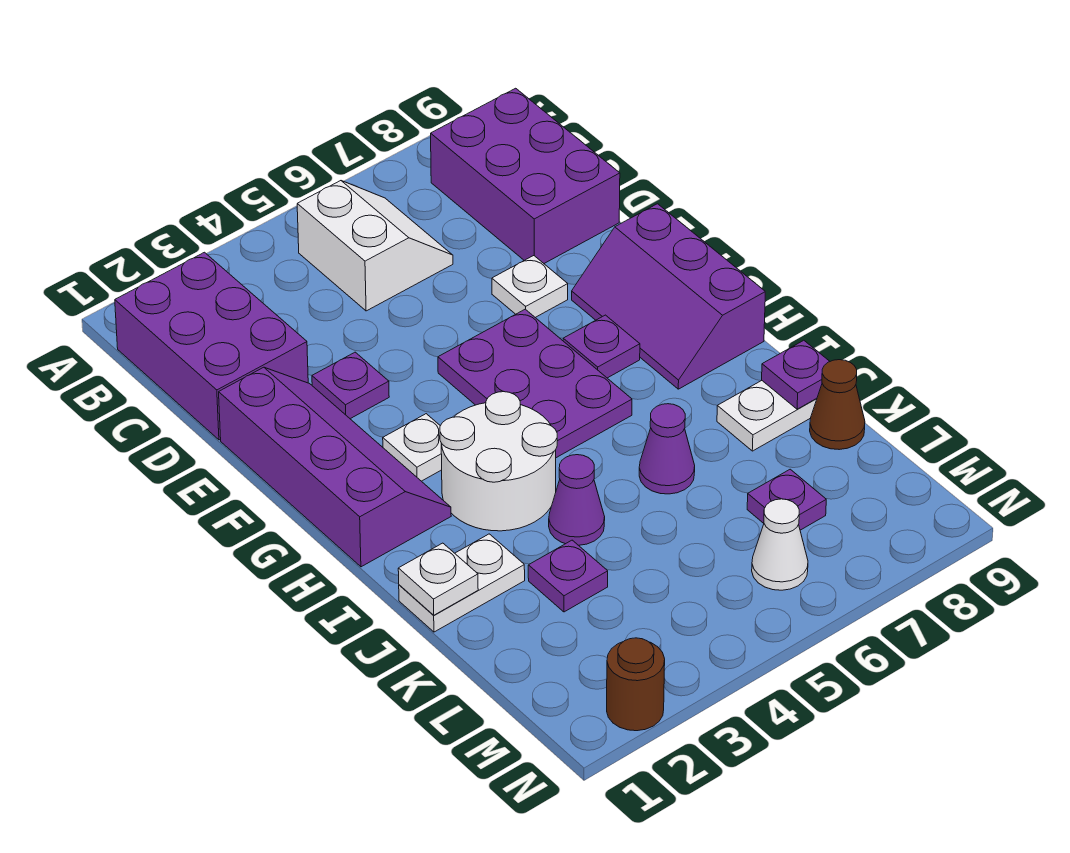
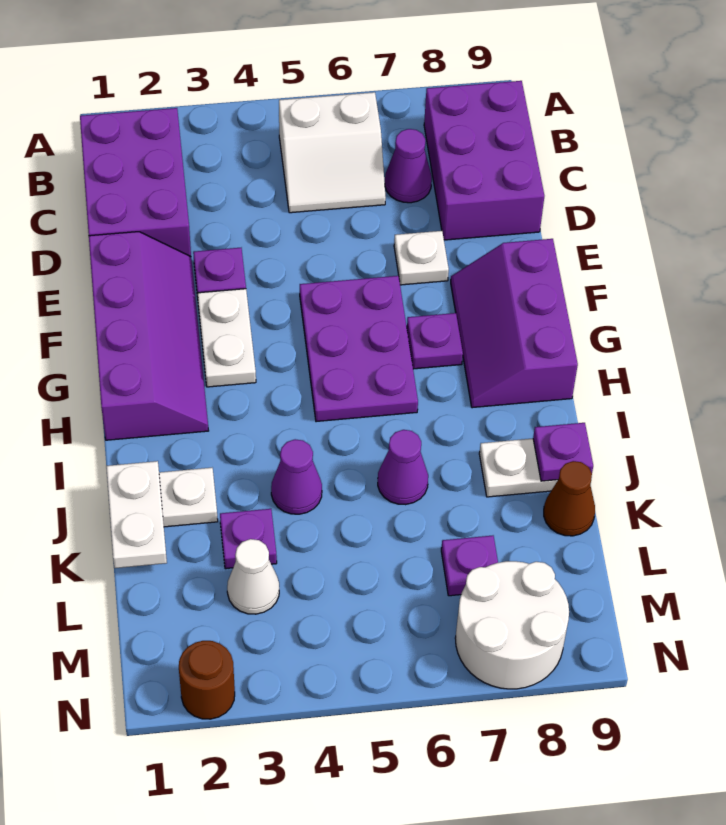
white 2x2 slope [297,181,453,311] -> white 2x2 slope turned to [279,92,386,213]
none -> purple 1x1 cone [385,129,432,203]
white 1x1 plate [383,414,442,481] -> white 1x2 plate [197,289,256,387]
white 2x2 round brick [440,392,557,531] -> white 2x2 round brick moved to [455,561,569,689]
white 1x1 plate [398,543,478,615] -> white 1x2 plate [106,461,167,568]
white 1x1 cone [752,499,808,590] -> white 1x1 cone moved to [227,539,279,614]

